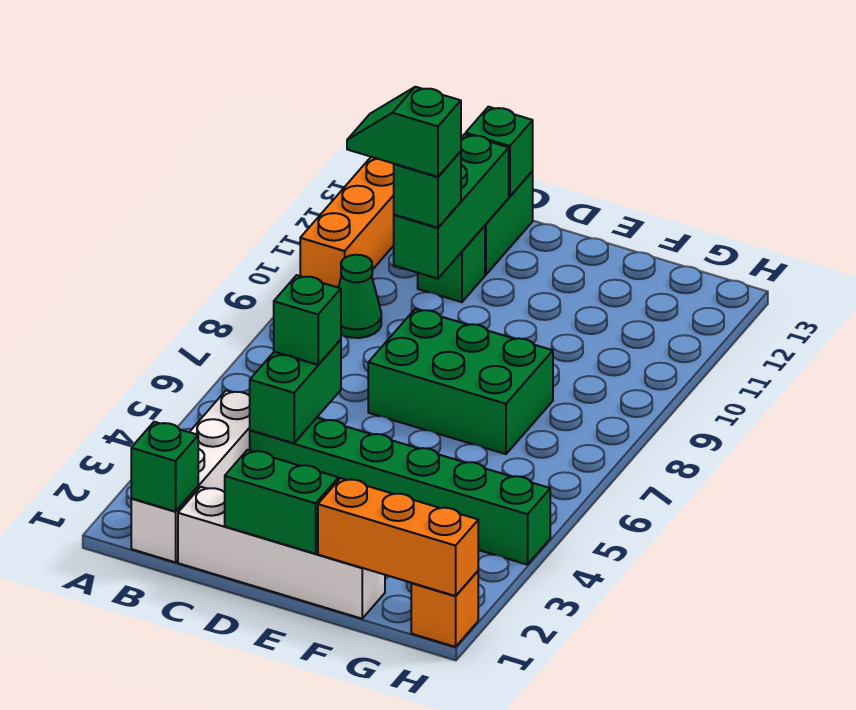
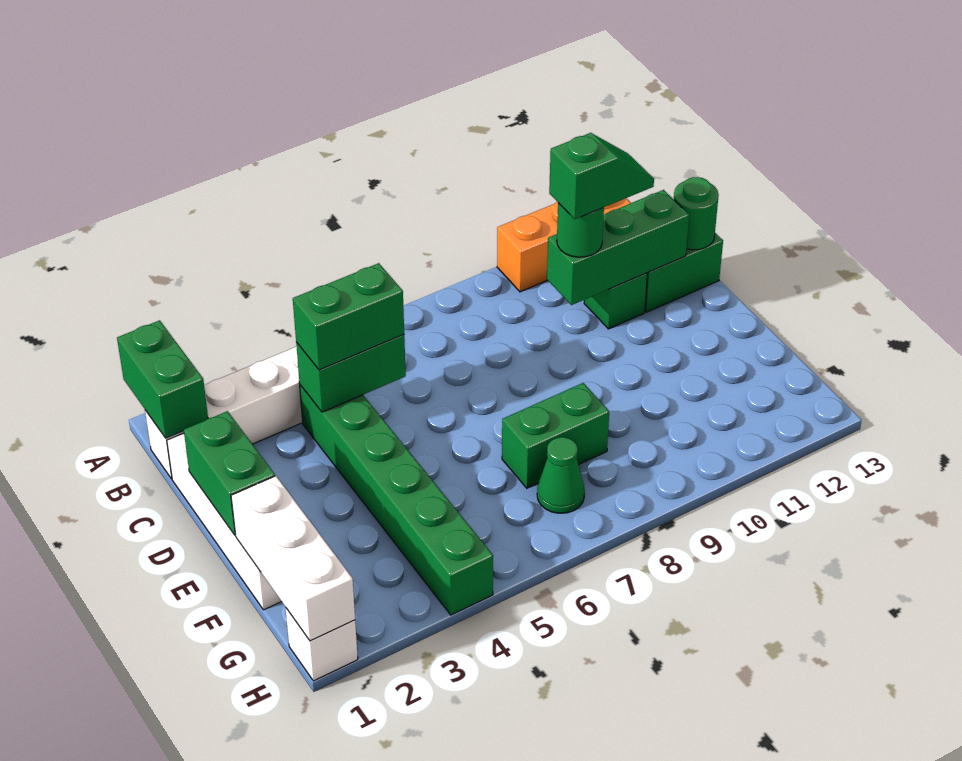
green 1x1 brick [131,422,198,511] -> green 1x2 brick [117,320,208,438]
green 1x1 cone [338,255,381,338] -> green 1x1 cone moved to [537,437,585,513]
green 1x2 slope [347,87,461,177] -> green 1x2 slope turned to [549,133,654,219]
green 1x1 brick [274,275,341,365] -> green 1x2 brick [293,263,404,370]
green 1x1 brick [394,151,461,228] -> green 1x1 round brick [557,203,604,257]
green 1x1 brick [466,107,533,196] -> green 1x1 round brick [674,177,719,250]
green 2x3 brick [368,309,553,454] -> green 1x2 brick [502,383,609,488]
orange 1x3 brick [318,478,478,596] -> white 1x3 brick [231,476,355,641]
orange 1x1 brick [411,571,478,647] -> white 1x1 brick [285,607,358,681]

